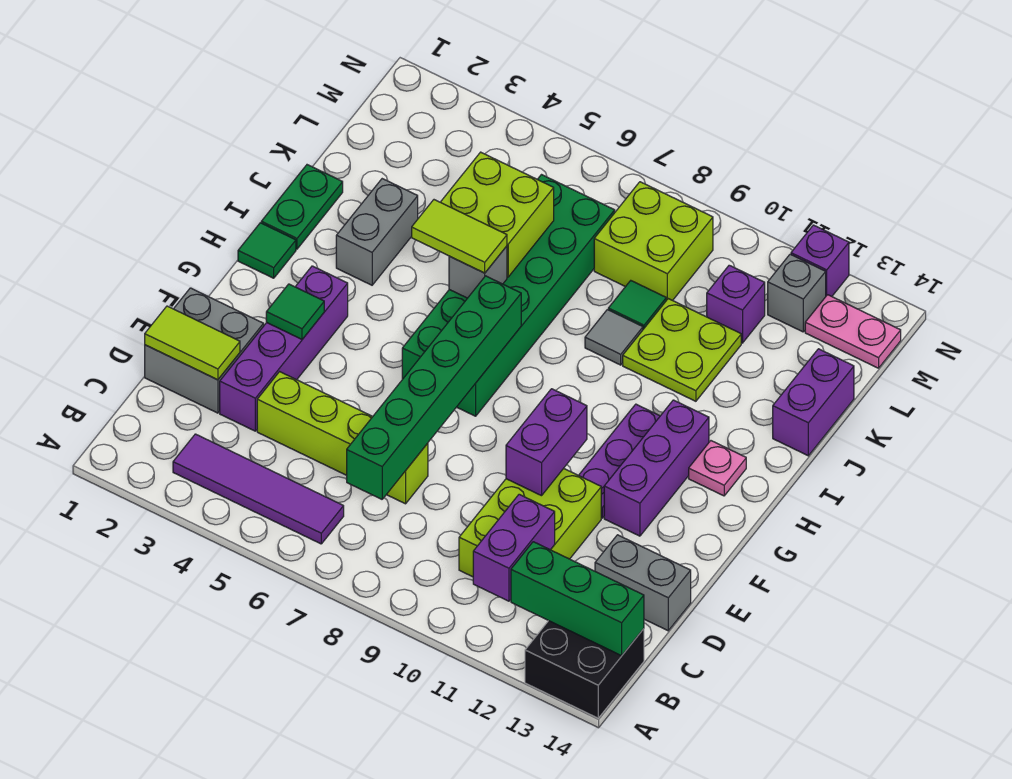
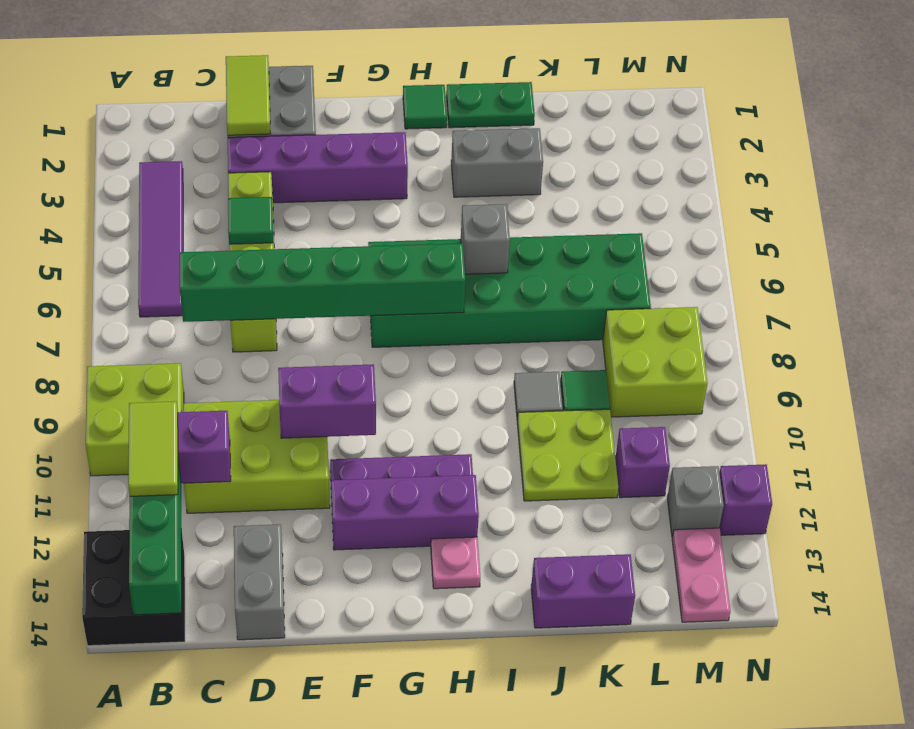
green 1x1 tile [266,284,324,339] -> green 1x1 tile moved to [228,197,273,244]
lime 1x2 tile [412,200,507,273] -> lime 1x2 tile moved to [128,401,178,496]
lime 2x2 brick [441,152,554,277] -> lime 2x2 brick moved to [86,363,184,476]

